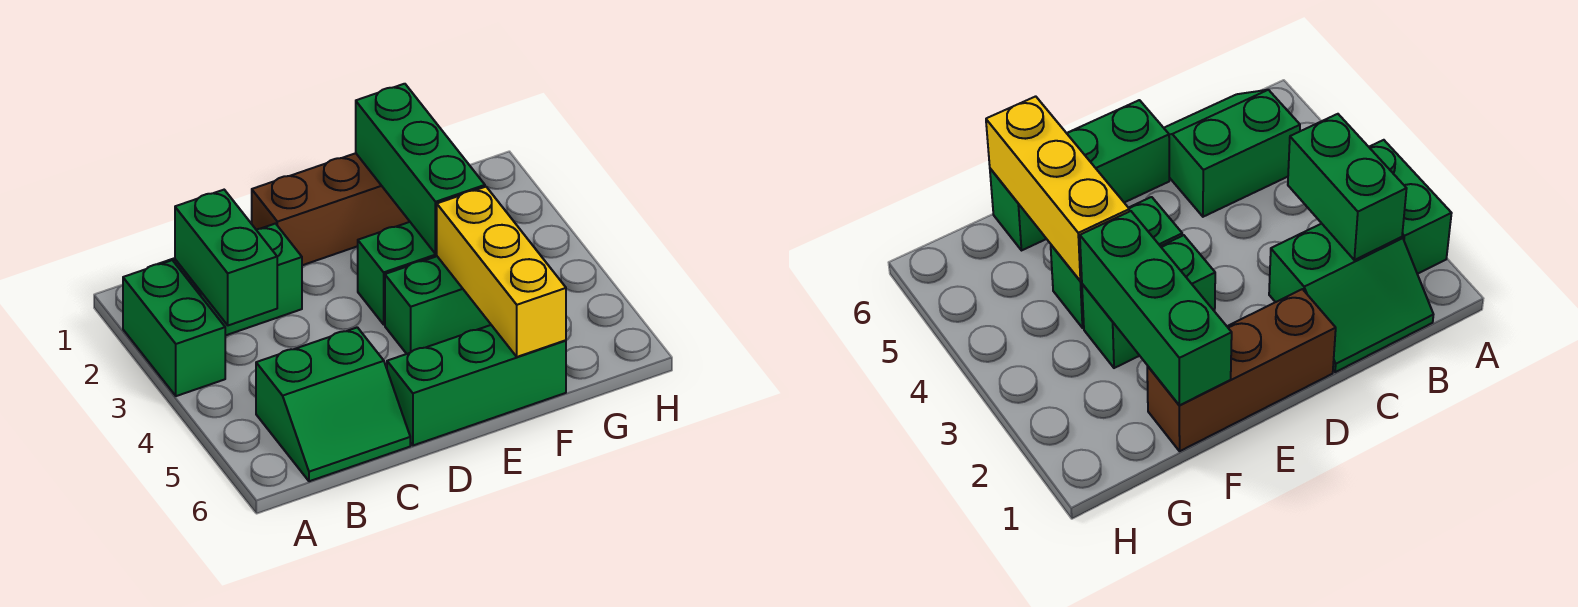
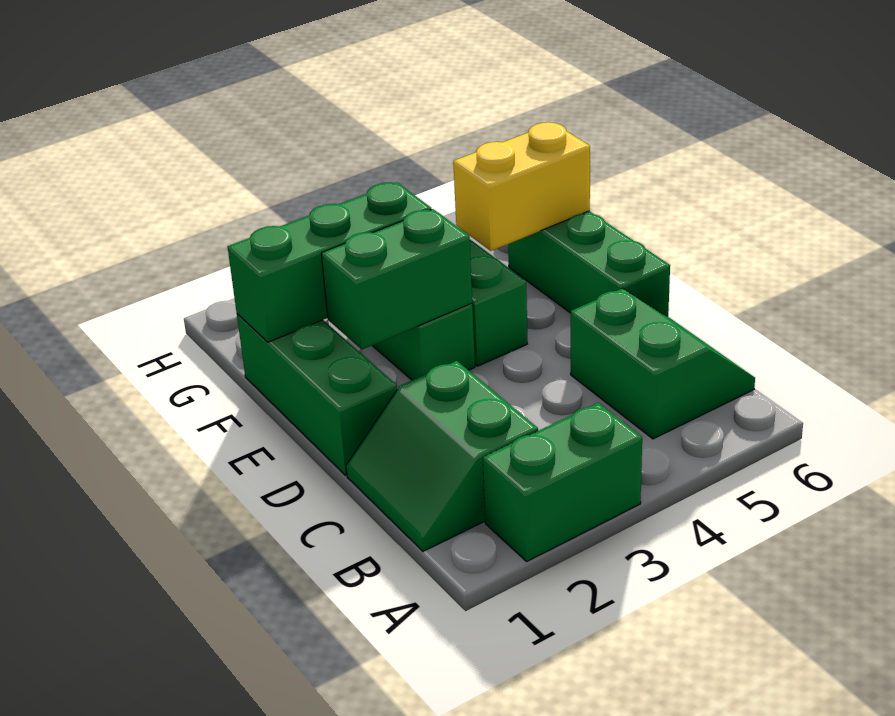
green 1x2 brick [175,190,277,325] -> green 1x2 brick moved to [321,209,472,350]
brown 1x3 brick [252,153,410,265] -> green 1x3 brick [237,314,397,475]
yellow 1x3 brick [437,187,566,357] -> yellow 1x2 brick [453,122,590,251]

